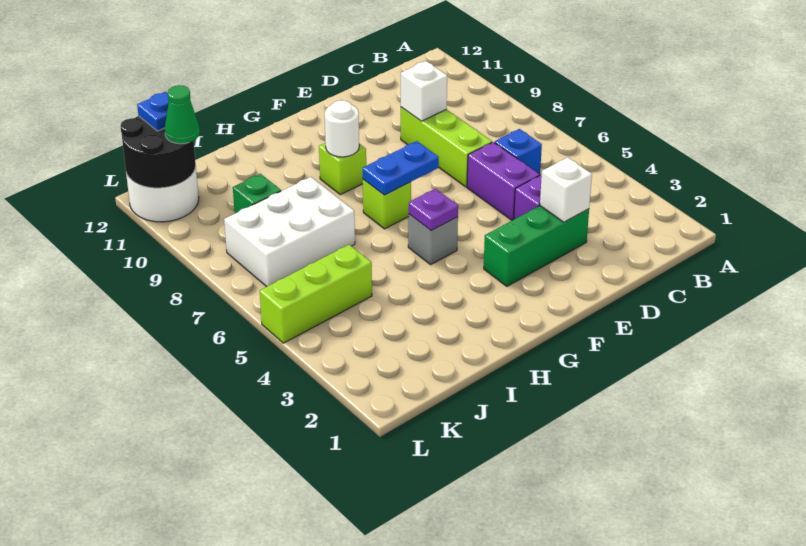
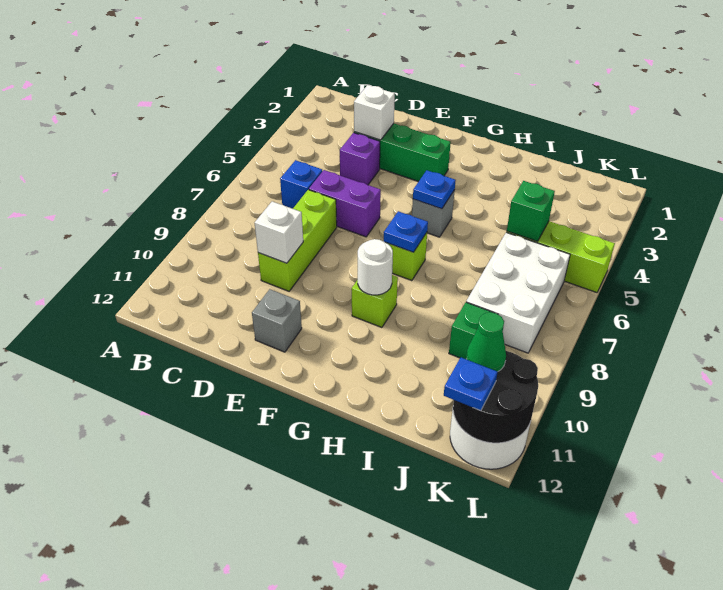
purple 1x2 brick [467,142,540,220] -> purple 1x2 brick turned to [309,170,381,237]
none -> grey 1x1 brick [252,289,302,352]
blue 1x2 plate [363,141,439,195] -> blue 1x1 plate [384,211,428,252]
purple 1x1 plate [409,189,458,231] -> blue 1x1 plate [413,170,456,209]
white 2x3 brick [224,177,355,287] -> white 2x3 brick turned to [466,232,570,353]
none -> green 1x1 brick [507,181,555,241]

